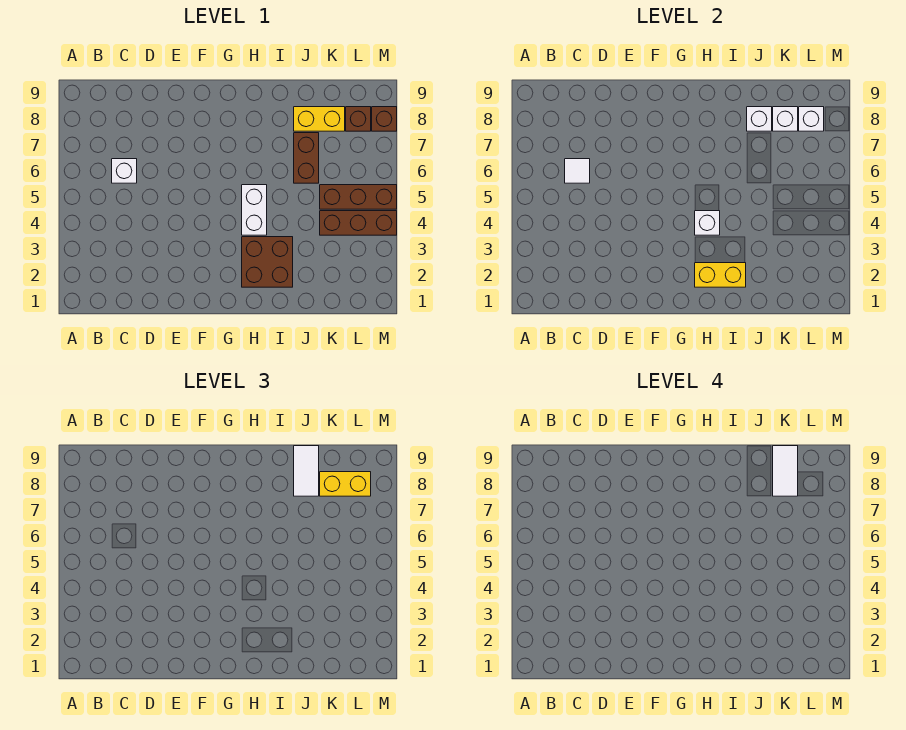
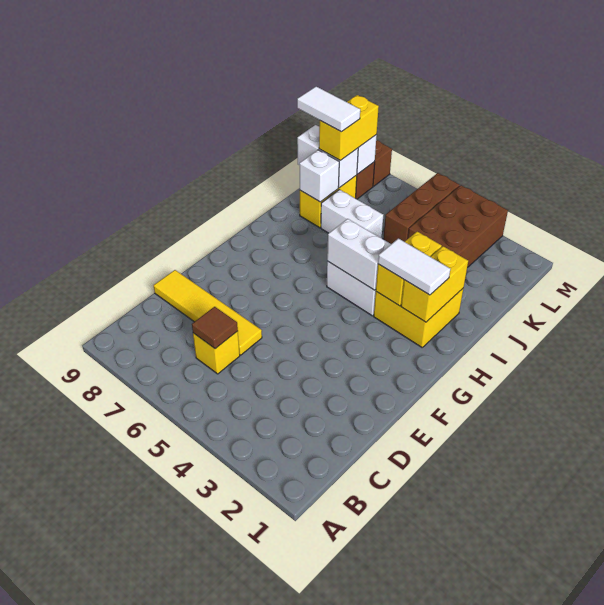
white 1x1 brick [112,159,137,183] -> yellow 1x1 brick [193,331,240,374]
white 1x1 tile [565,159,590,183] -> brown 1x1 tile [192,307,238,349]
none -> yellow 1x4 tile [154,270,262,355]
brown 2x2 brick [242,237,293,287] -> yellow 2x2 brick [374,289,463,347]
none -> yellow 1x2 brick [376,232,442,306]
white 1x1 brick [695,211,720,235] -> white 1x2 brick [327,219,391,290]
brown 1x2 brick [294,133,319,183] -> white 1x2 brick [321,190,383,238]
white 1x2 tile [294,446,319,496] -> white 1x2 tile moved to [378,239,450,295]
brown 1x3 brick [320,211,397,235] -> brown 2x3 brick [408,185,508,268]
white 1x1 brick [773,107,798,131] -> white 1x2 brick [297,125,358,188]

